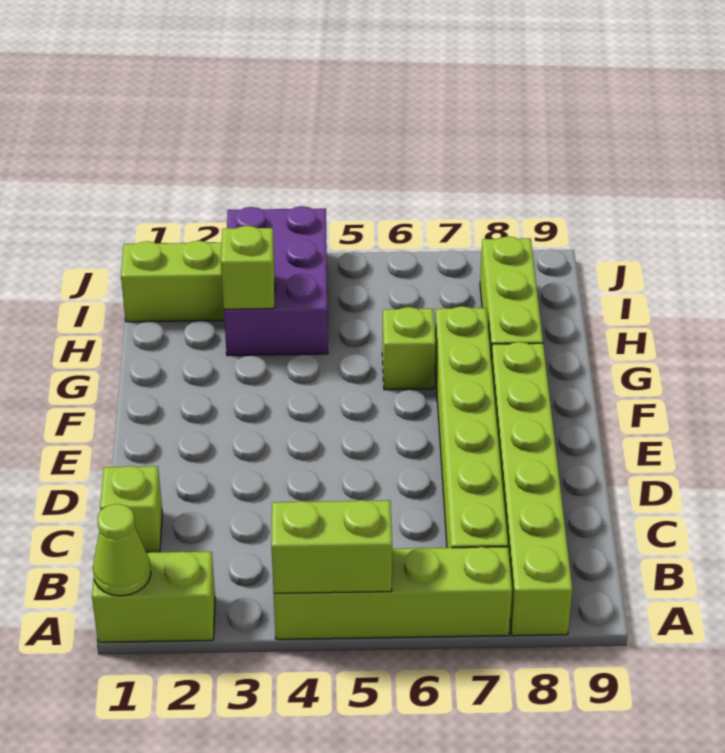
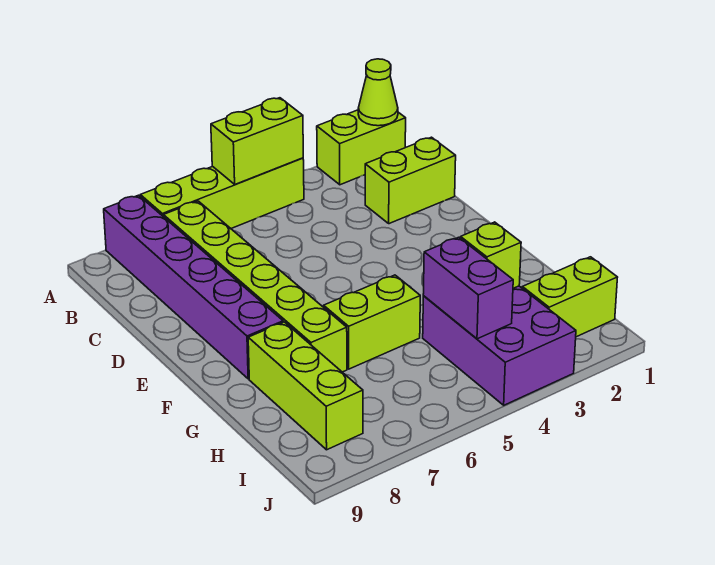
lime 1x6 brick [491,342,572,636] -> purple 1x6 brick [104,195,283,379]
lime 1x1 brick [100,466,162,552] -> lime 1x2 brick [365,137,456,224]
lime 1x1 brick [382,307,436,390] -> lime 1x2 brick [324,275,420,369]
none -> purple 1x2 brick [423,237,513,339]

